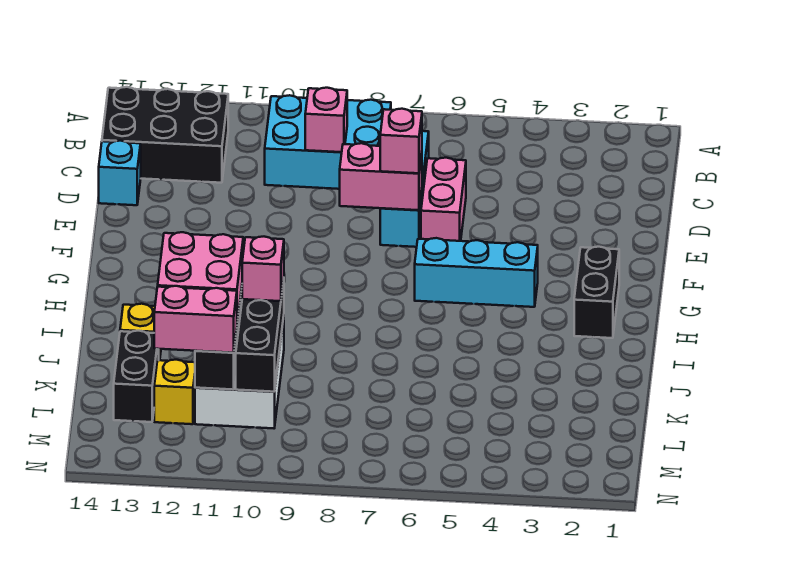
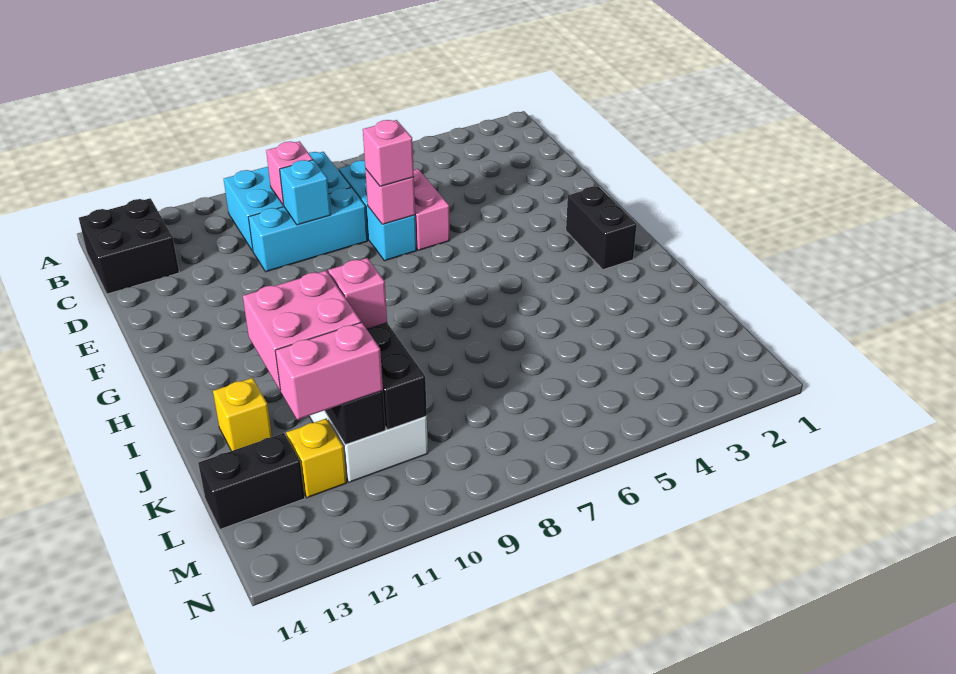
black 2x3 brick [102,87,228,183] -> black 2x2 brick [79,198,179,294]
cyan 1x1 brick [99,141,141,205] -> cyan 1x1 brick moved to [280,160,331,225]
pink 1x2 brick [340,143,422,210] -> pink 1x1 brick [365,169,415,224]
cyan 1x3 brick [415,238,538,307] -> cyan 1x3 brick moved to [248,188,368,272]
black 1x2 brick [114,331,159,422] -> black 1x2 brick turned to [198,433,305,529]

